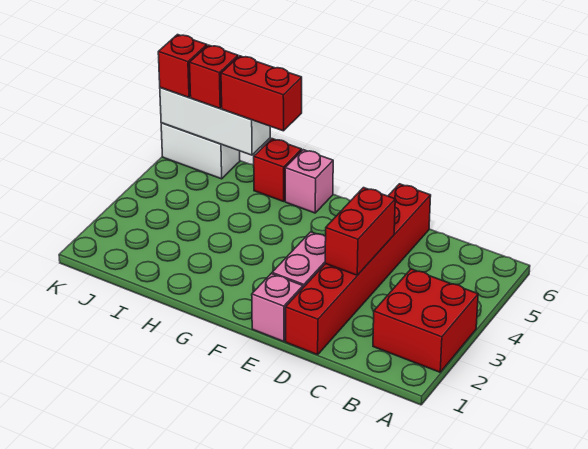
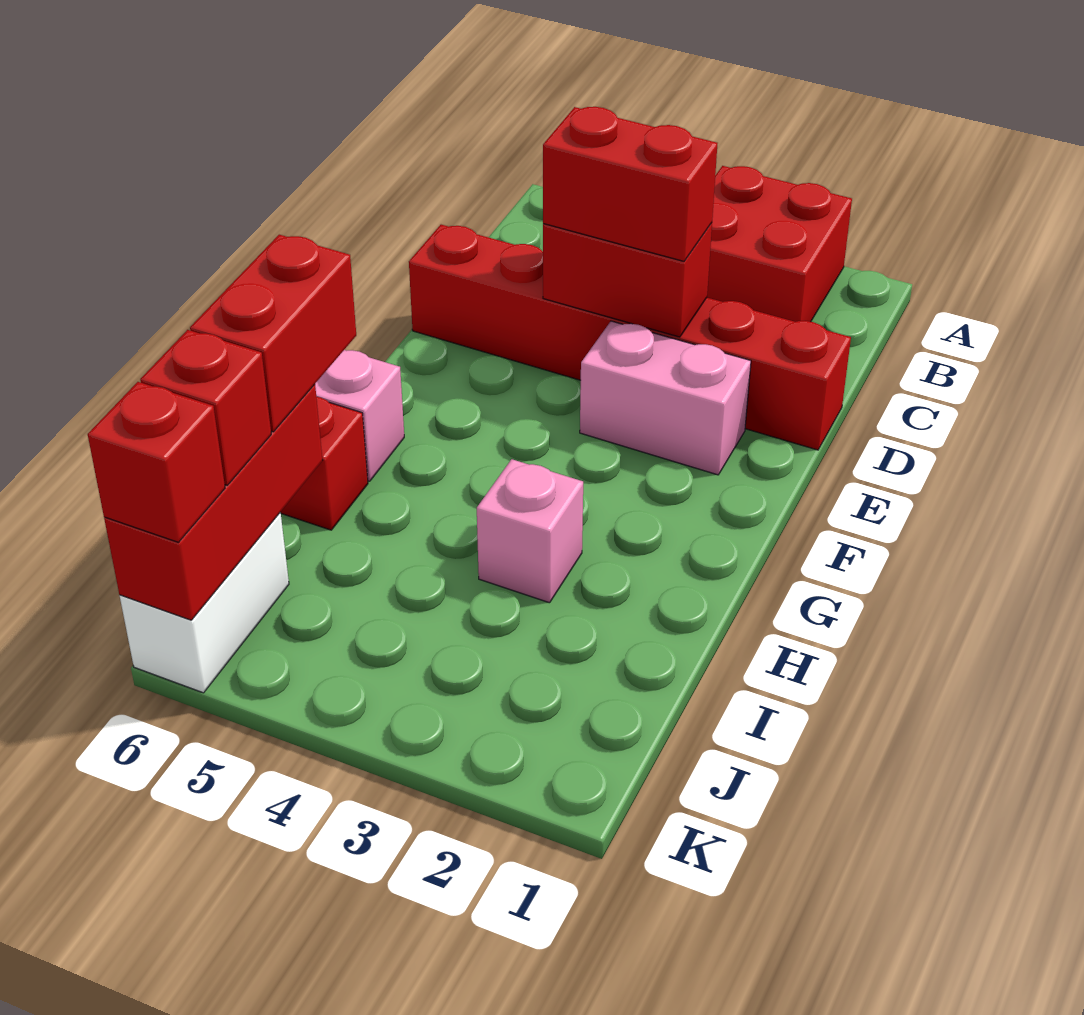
none -> red 1x2 brick [543,107,718,261]
pink 1x1 brick [252,274,303,342] -> pink 1x1 brick moved to [477,459,583,603]
white 1x3 brick [160,87,270,155] -> red 1x3 brick [104,384,323,620]

